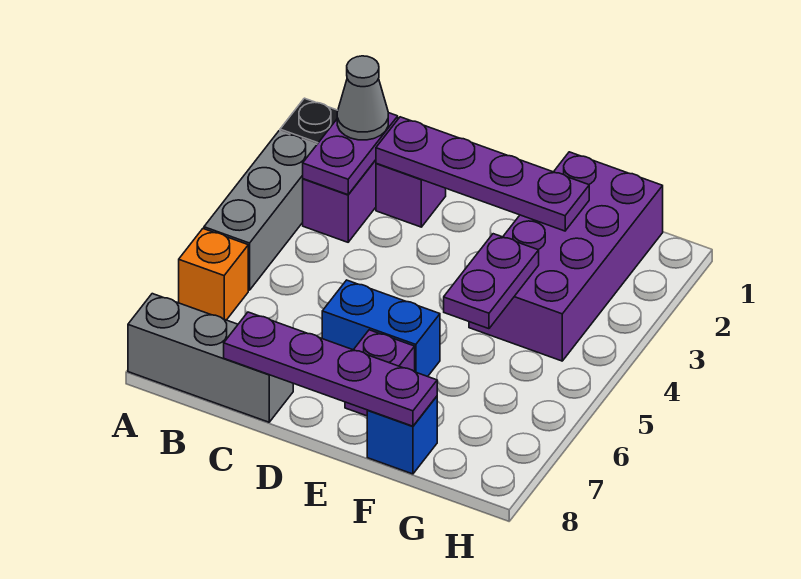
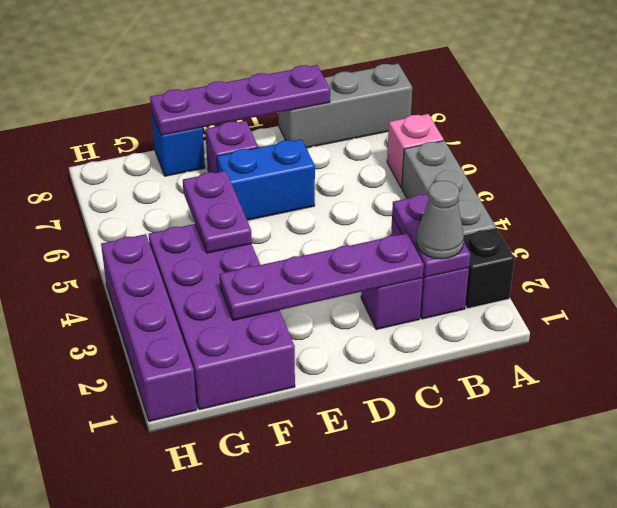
orange 1x1 brick [179,229,248,320] -> pink 1x1 brick [387,114,444,188]
none -> purple 1x4 brick [101,234,197,421]

